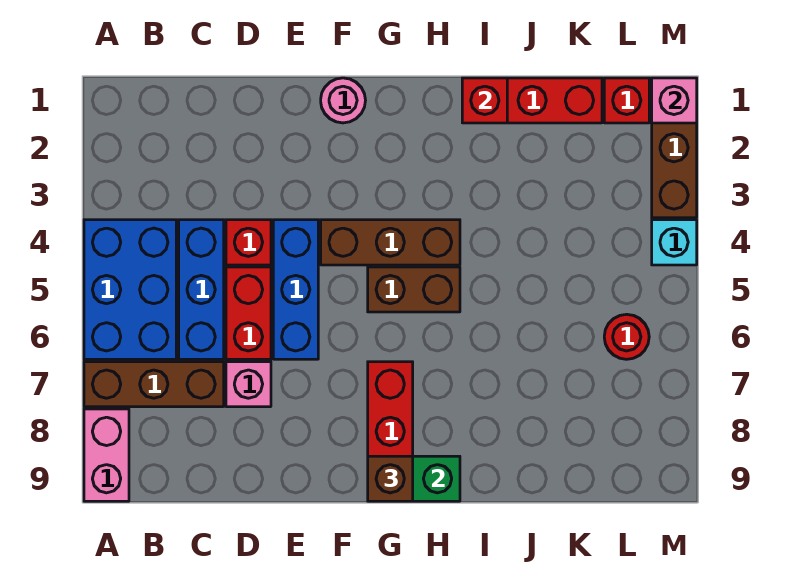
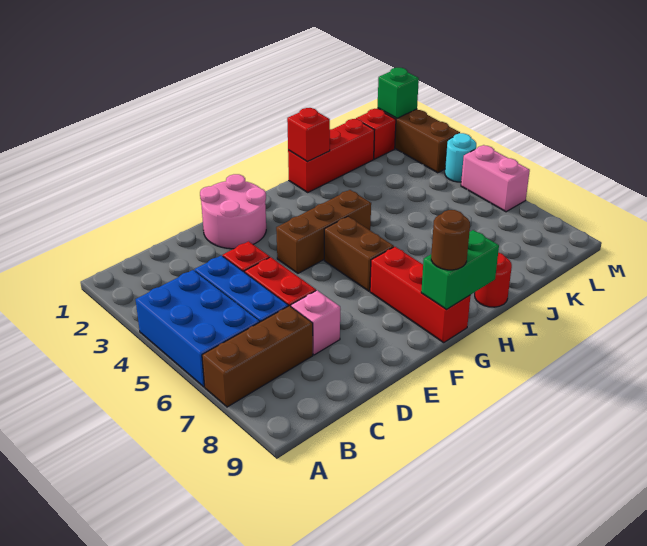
pink 1x2 brick [84,409,129,501] -> pink 1x2 brick moved to [461,145,530,212]
blue 1x3 brick [273,220,318,359] -> none
pink 1x1 round brick [321,78,365,123] -> pink 2x2 round brick [200,174,266,249]
brown 1x2 brick [368,267,460,312] -> brown 1x2 brick turned to [324,217,394,291]
brown 1x1 brick [368,456,413,501] -> brown 1x1 round brick [431,210,470,270]
red 1x1 round brick [604,314,649,359] -> red 1x1 round brick moved to [475,252,512,307]
pink 1x1 brick [652,78,697,123] -> green 1x1 brick [378,68,419,118]
cyan 1x1 brick [652,220,697,265] -> cyan 1x1 round brick [445,133,476,182]

